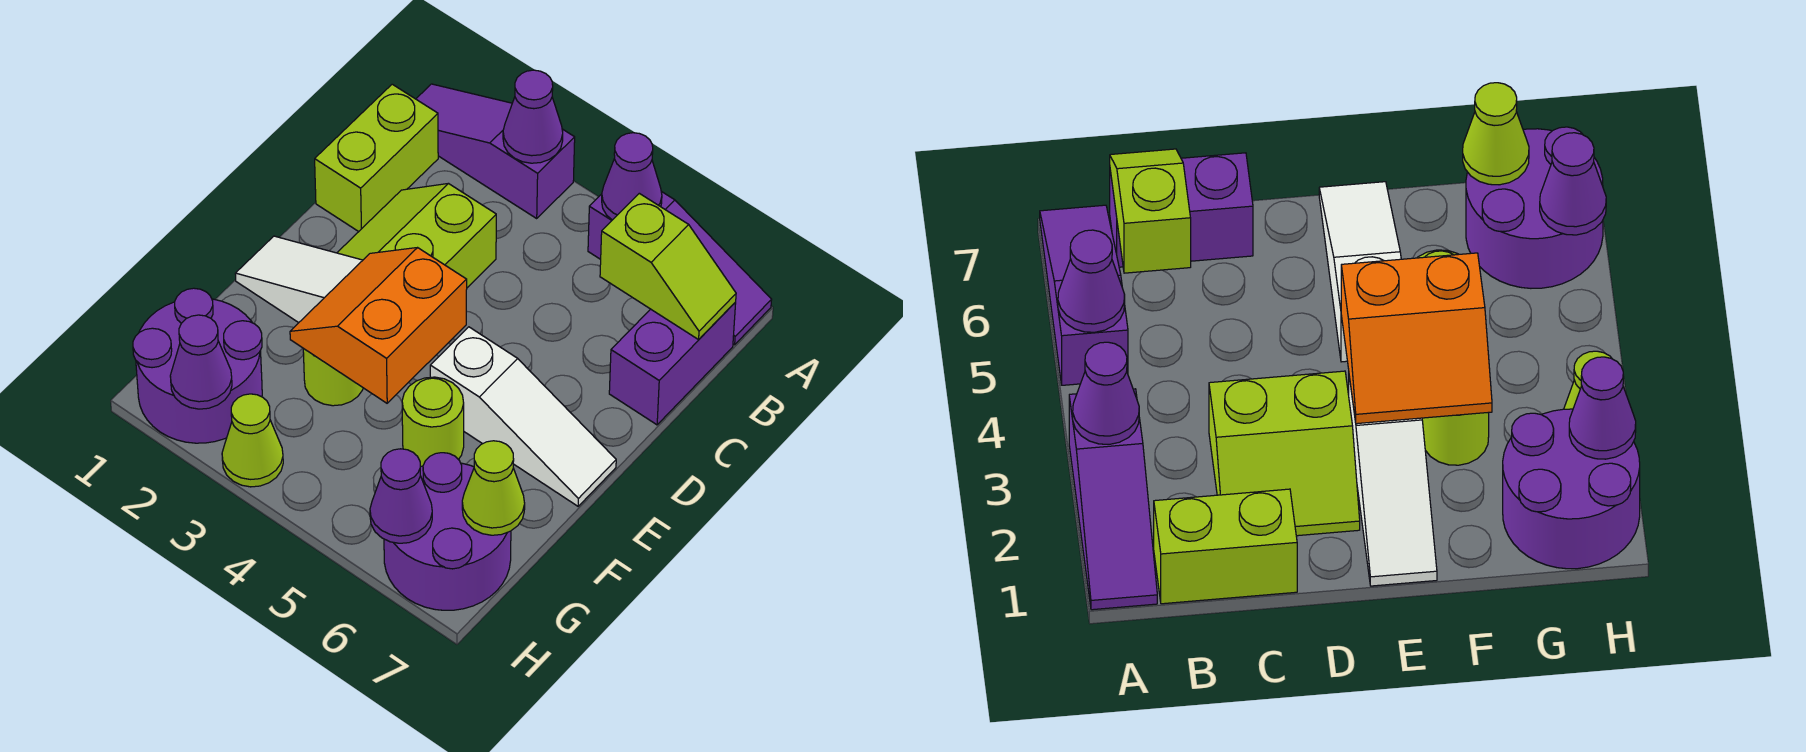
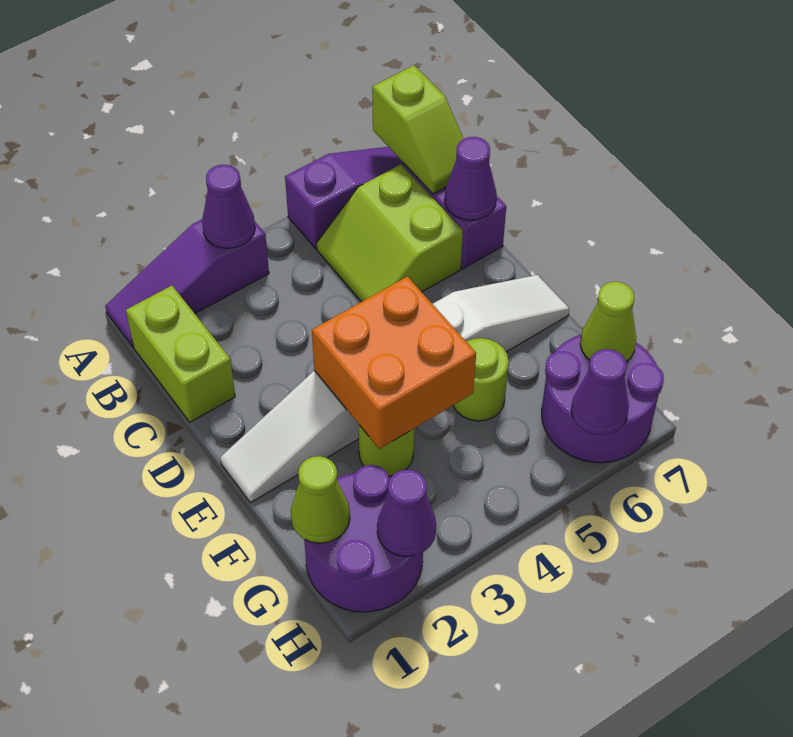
purple 1x1 cone [602,133,662,220] -> purple 1x1 cone moved to [445,137,497,220]
lime 1x2 slope [600,193,736,340] -> lime 1x2 slope turned to [372,65,463,194]
lime 2x2 slope [337,183,496,288] -> lime 2x2 slope moved to [317,164,463,302]
orange 2x2 slope [290,248,467,403] -> orange 2x2 brick [312,276,476,449]
lime 1x1 cone [222,394,283,487] -> lime 1x1 cone moved to [291,456,350,543]

